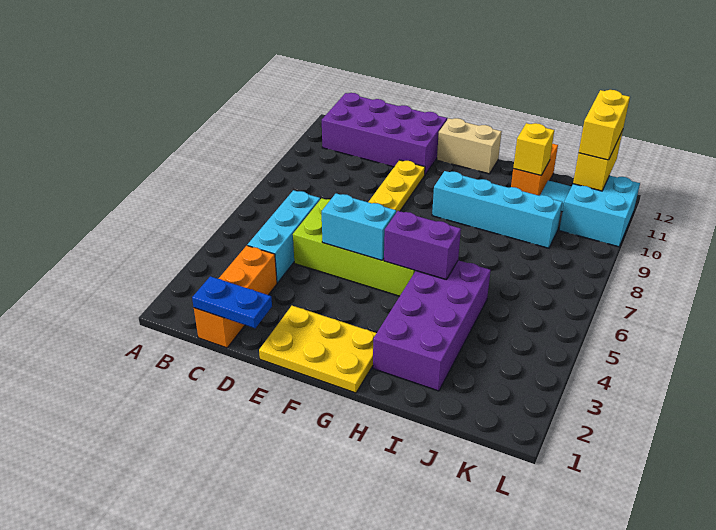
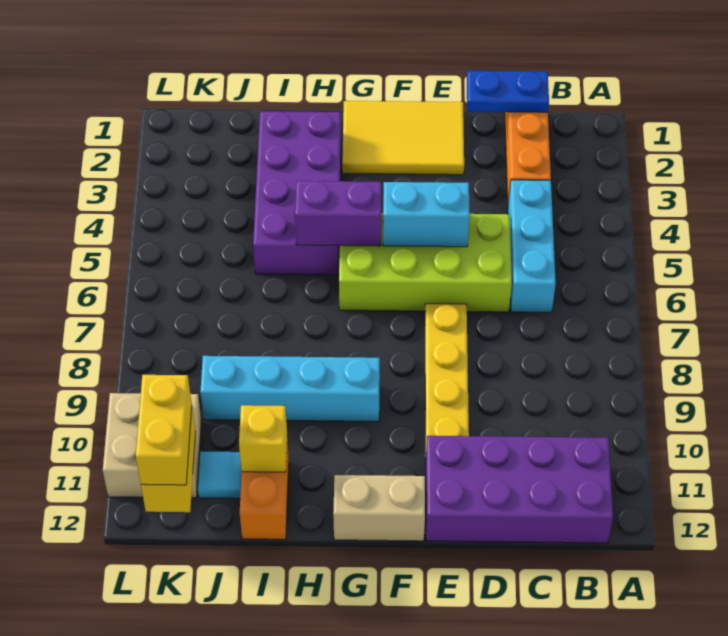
yellow 2x3 plate [259,306,376,393] -> yellow 2x3 tile [342,101,464,175]
cyan 2x2 brick [559,175,640,247] -> tan 2x2 brick [103,393,202,498]

